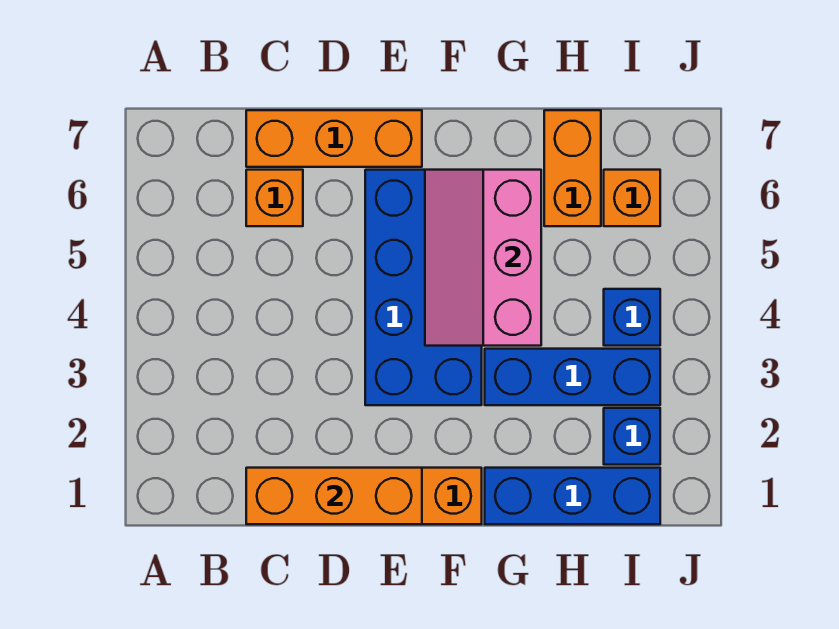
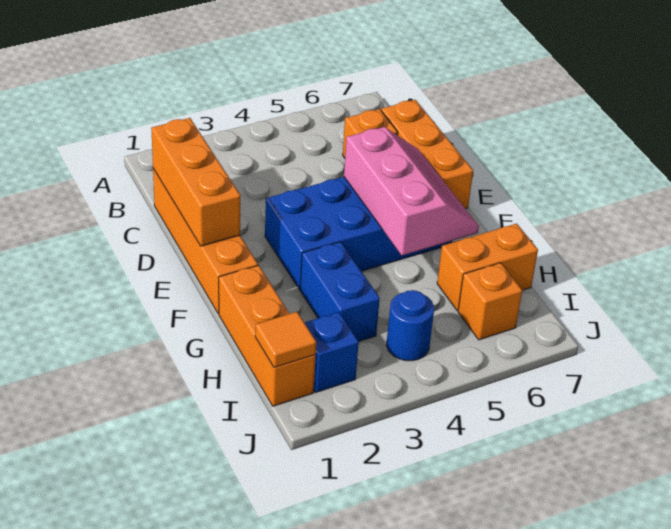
pink 2x3 slope [425,170,541,346] -> pink 2x3 slope turned to [344,127,479,255]
blue 1x3 brick [485,468,660,524] -> orange 1x3 brick [219,265,316,406]
blue 1x3 brick [485,349,660,405] -> blue 1x2 brick [300,242,380,341]
none -> orange 1x1 tile [255,312,316,367]
blue 1x1 brick [604,289,660,346] -> blue 1x1 round brick [387,290,434,361]

